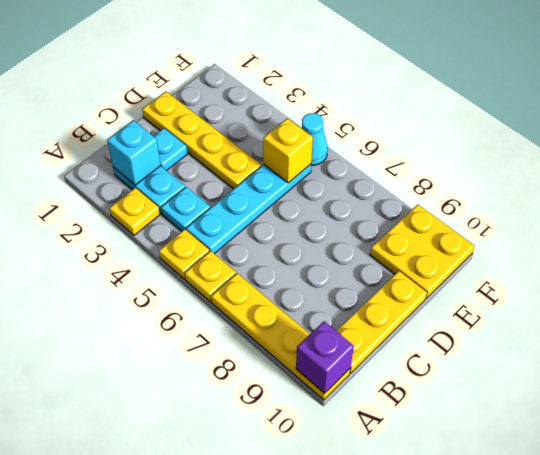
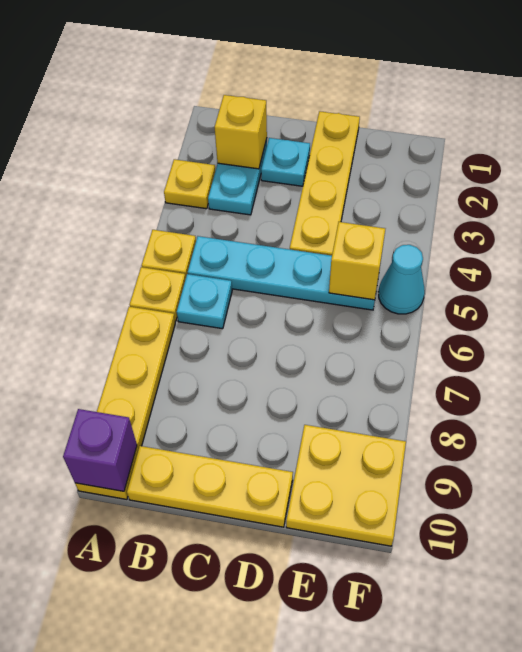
cyan 1x1 brick [107,120,161,185] -> yellow 1x1 brick [215,95,267,169]
cyan 1x1 plate [161,187,210,231] -> cyan 1x1 plate moved to [177,274,232,329]

